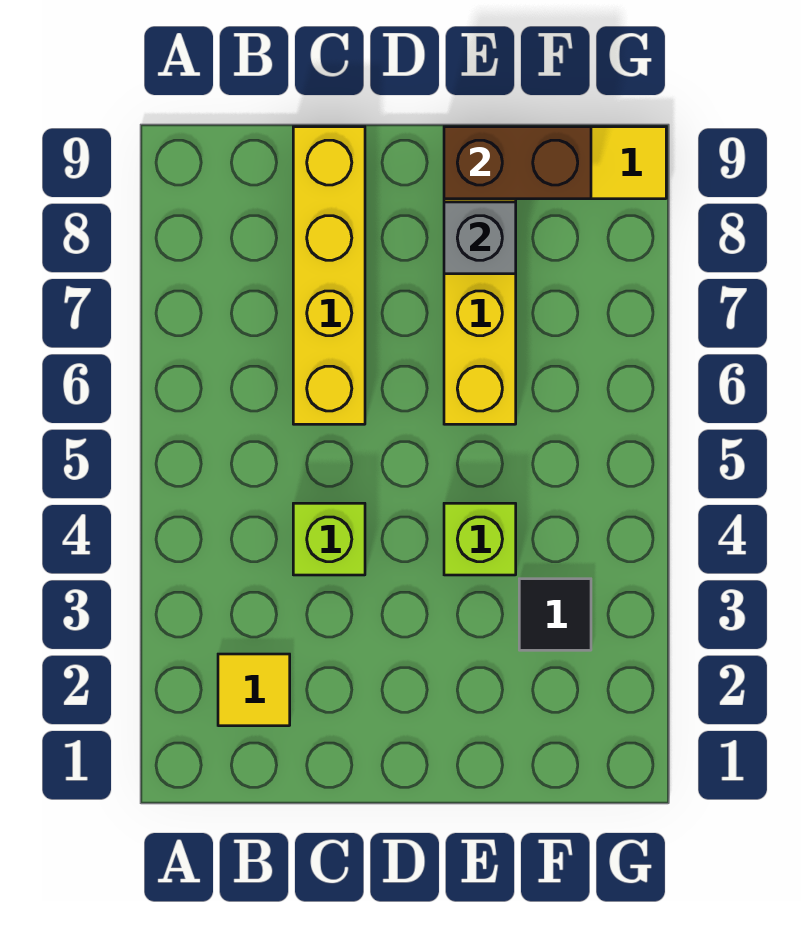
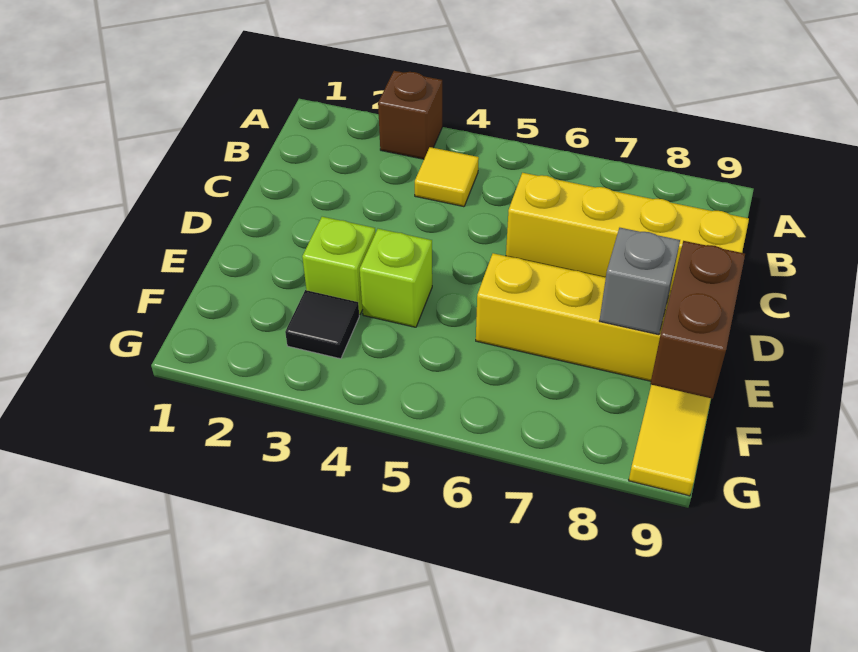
none -> brown 1x1 brick [378,71,442,159]
yellow 1x1 tile [218,654,290,726] -> yellow 1x1 tile moved to [415,147,479,207]
lime 1x1 brick [293,503,365,575] -> lime 1x1 brick moved to [302,217,375,315]

